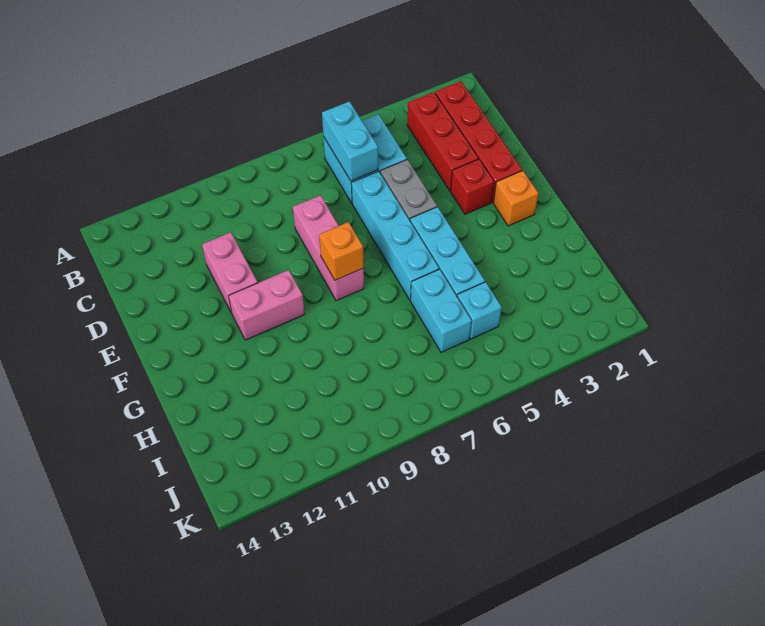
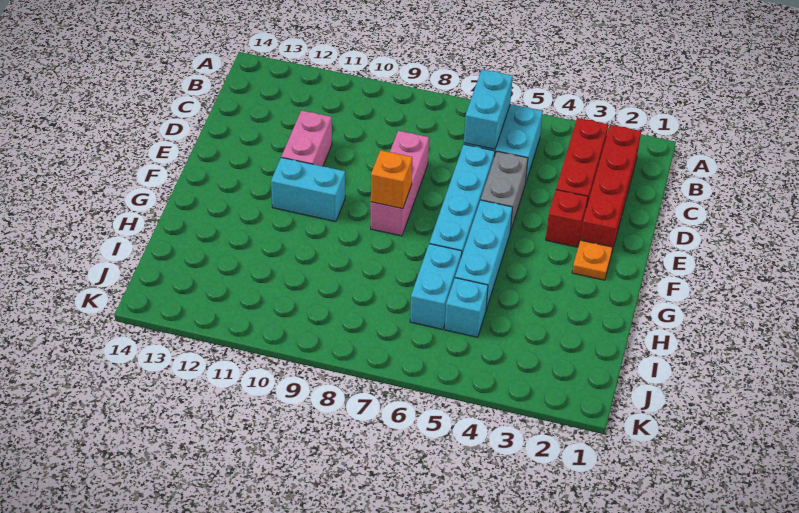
orange 1x1 brick [493,171,538,226] -> orange 1x1 plate [572,240,613,280]
pink 1x2 brick [229,270,305,340] -> cyan 1x2 brick [271,158,345,222]

